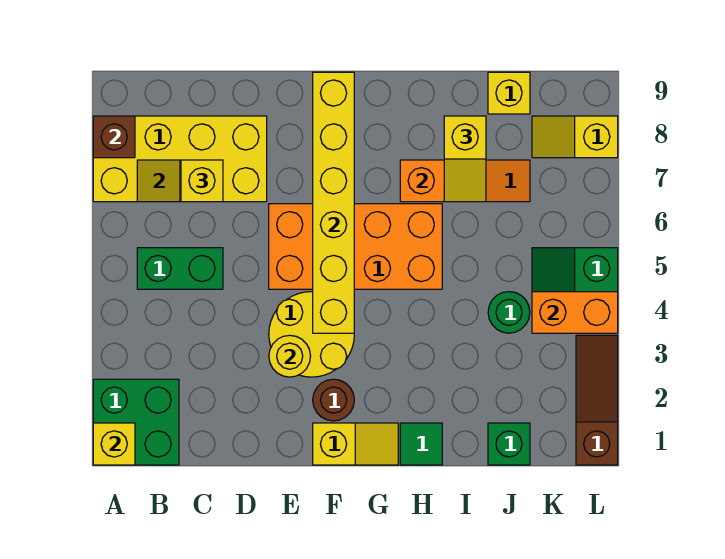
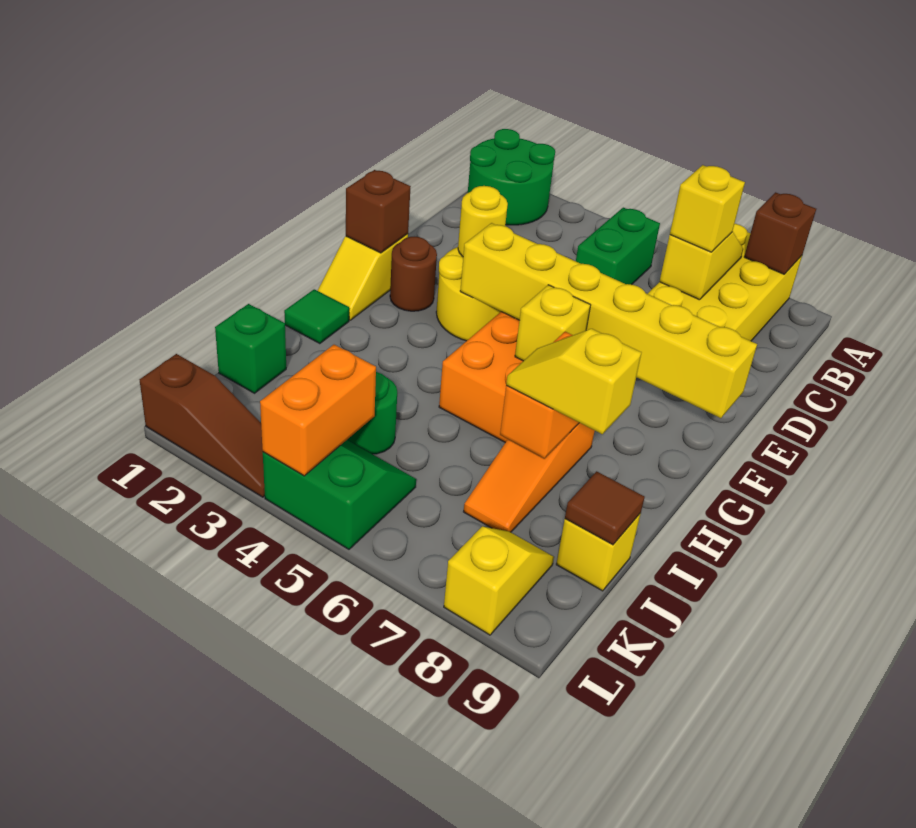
green 2x2 brick [93,379,179,465] -> green 2x2 round brick [468,129,555,225]
yellow 1x1 brick [93,423,135,465] -> yellow 1x1 brick moved to [515,285,591,361]
none -> brown 1x1 brick [346,170,411,253]
none -> brown 1x1 tile [565,471,645,545]

